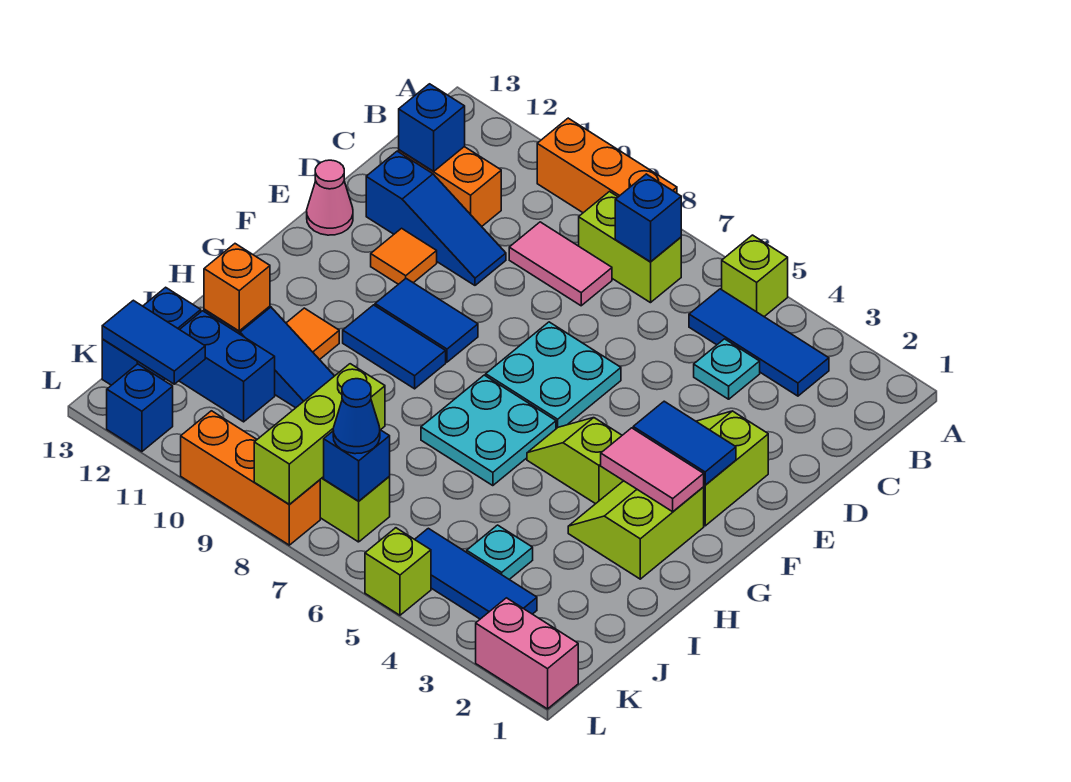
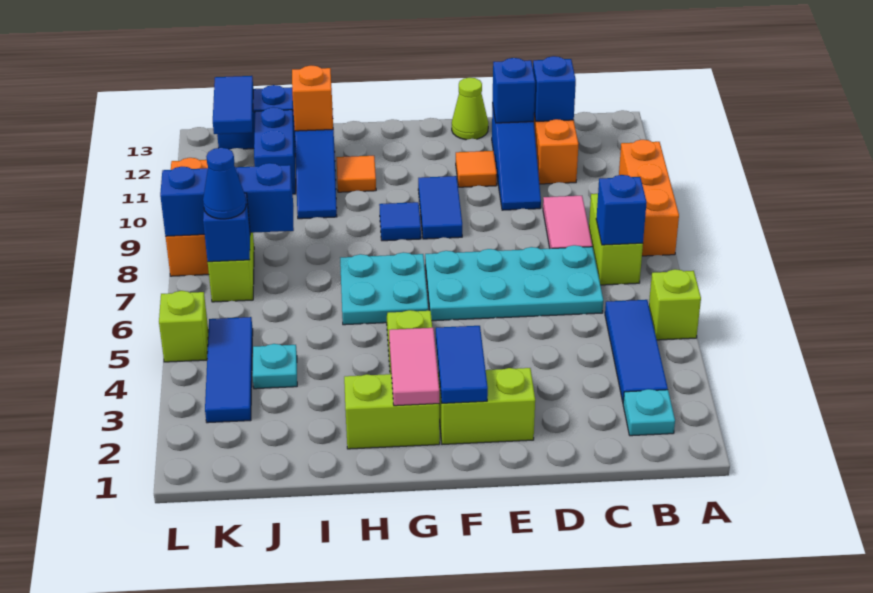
cyan 1x1 plate [694,339,760,399] -> cyan 1x1 plate moved to [623,389,675,436]
cyan 2x2 plate [486,322,621,429] -> cyan 2x4 plate [425,245,603,321]
pink 1x1 cone [307,160,353,235] -> lime 1x1 cone [452,78,488,140]
blue 1x2 tile [343,305,446,389] -> blue 1x1 tile [379,202,421,241]
lime 1x3 brick [254,364,385,504] -> blue 1x3 brick [160,163,294,236]
pink 1x2 brick [476,598,578,709] -> none
blue 1x1 brick [107,364,173,452] -> blue 1x1 brick moved to [493,58,535,123]

